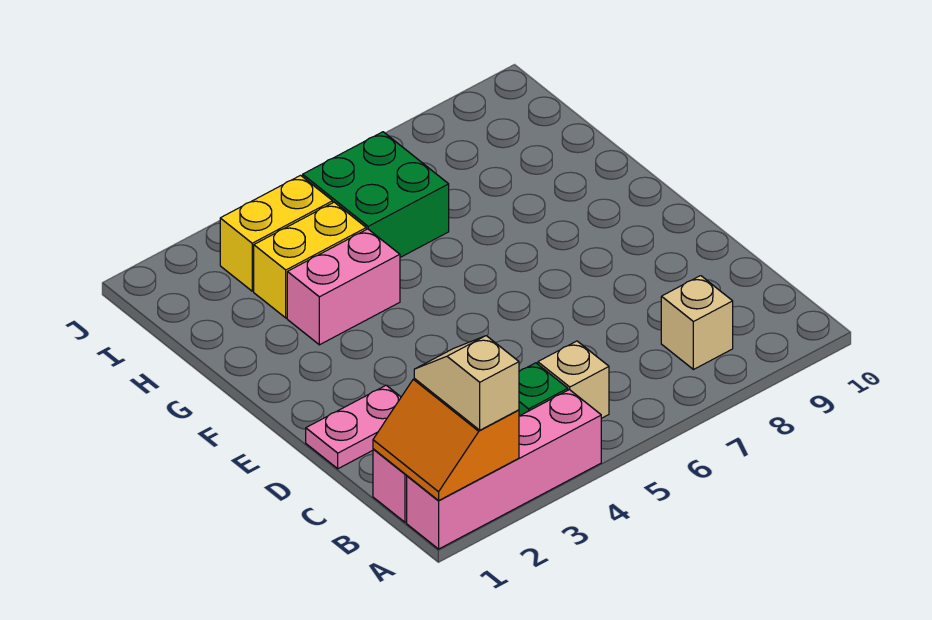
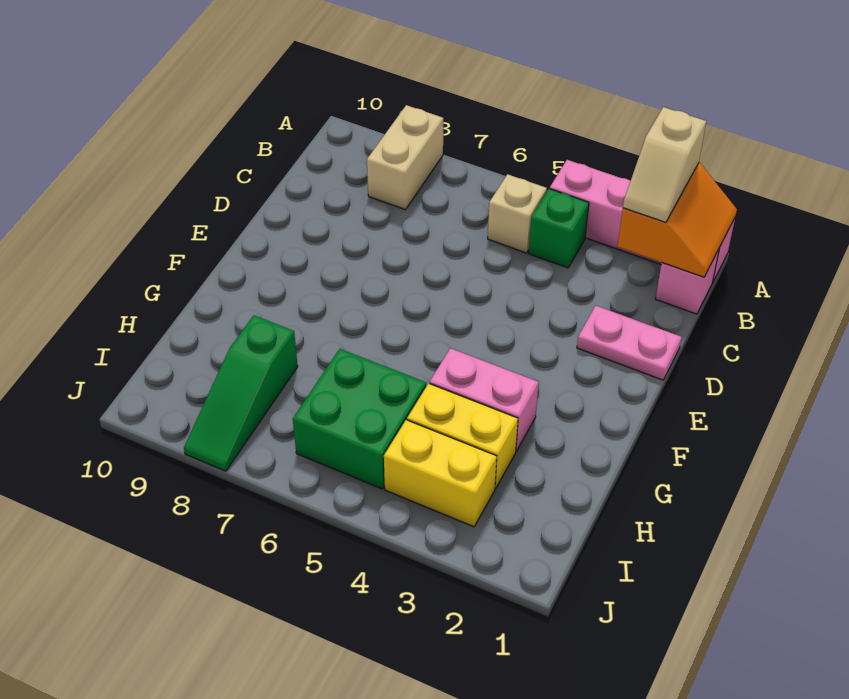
tan 1x1 brick [661,276,733,370] -> tan 1x2 brick [367,105,443,210]
none -> green 1x3 slope [184,315,298,471]

